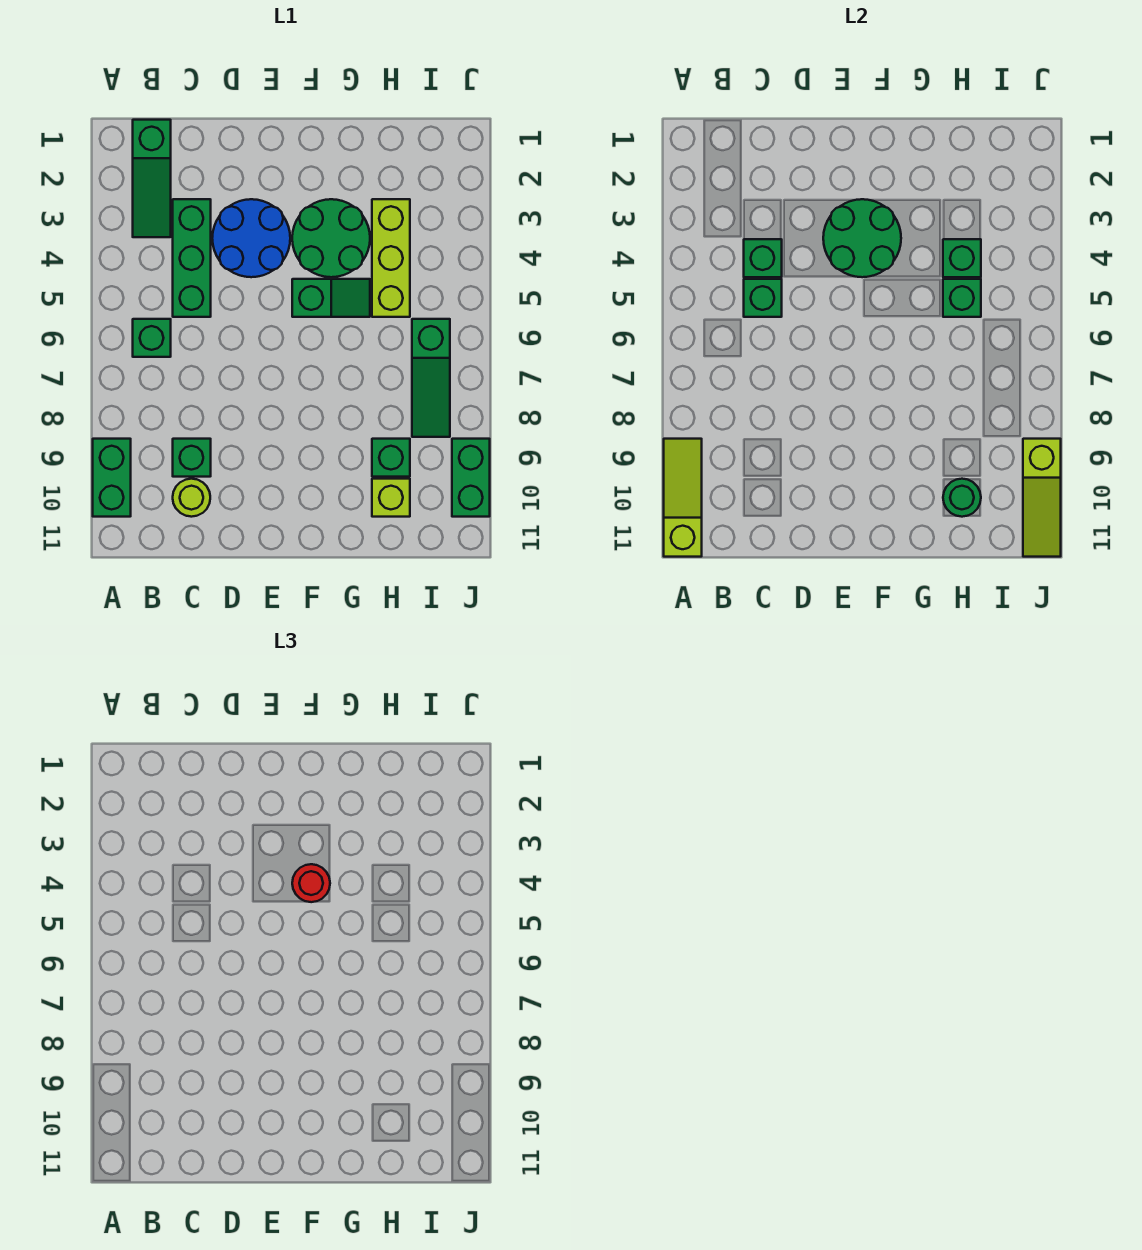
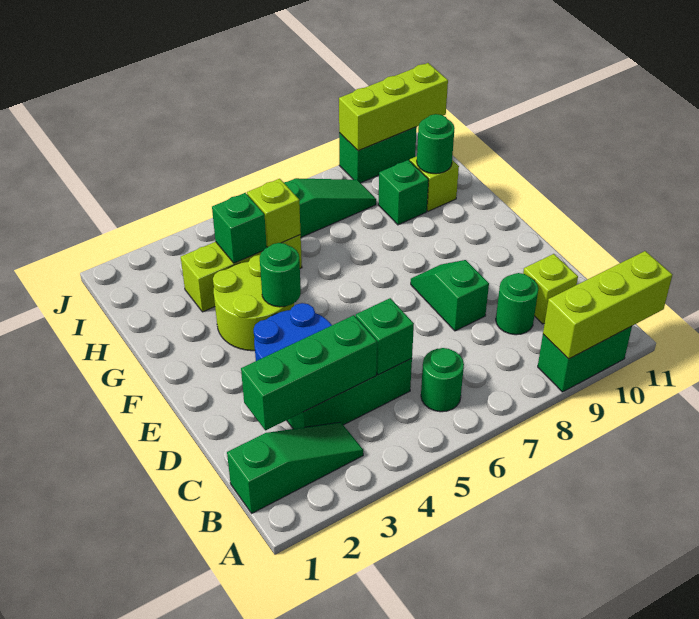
lime 1x3 slope [664,439,702,557] -> lime 1x3 brick [543,251,672,359]
green 1x1 brick [133,319,171,357] -> green 1x1 round brick [421,348,464,412]
green 1x1 brick [744,239,782,277] -> green 1x3 brick [241,315,377,430]
green 1x1 brick [173,439,211,477] -> green 1x1 round brick [496,273,539,335]
lime 1x1 round brick [173,479,210,517] -> lime 1x1 brick [523,254,578,324]
green 2x2 round brick [823,199,901,277] -> green 1x1 round brick [260,243,301,307]
green 2x2 round brick [292,199,370,277] -> lime 2x2 round brick [213,255,294,351]
red 1x1 round brick [292,864,330,902] -> none
green 1x2 slope [292,279,370,317] -> green 1x2 slope moved to [411,260,489,331]
green 1x1 brick [943,279,981,317] -> lime 1x1 brick [247,179,301,247]
lime 1x3 slope [1023,439,1061,557] -> lime 1x3 brick [339,63,448,151]

